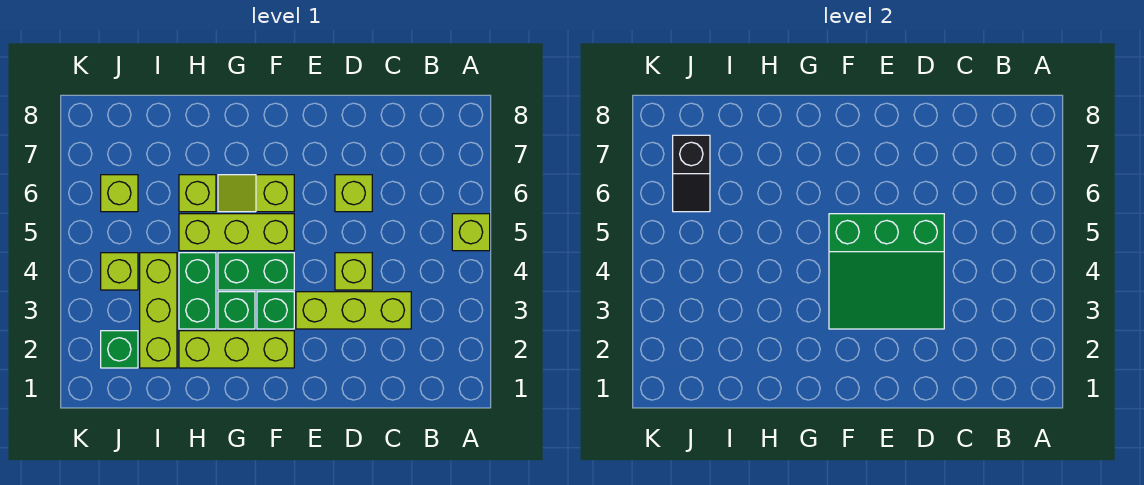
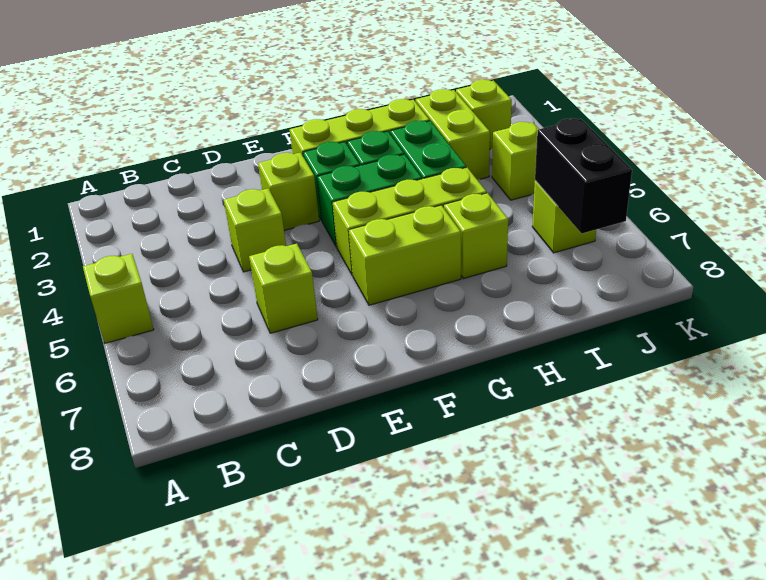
lime 1x3 brick [296,292,411,329] -> lime 1x1 brick [258,153,319,230]
green 3x3 slope [829,214,944,329] -> none
lime 1x2 slope [218,175,294,212] -> lime 1x2 brick [349,205,461,305]
lime 1x3 brick [140,253,177,368] -> lime 1x2 brick [416,89,490,179]
green 1x1 brick [101,331,138,368] -> lime 1x1 brick [456,80,512,149]
black 1x2 slope [673,135,710,212] -> black 1x2 brick [535,118,632,233]

